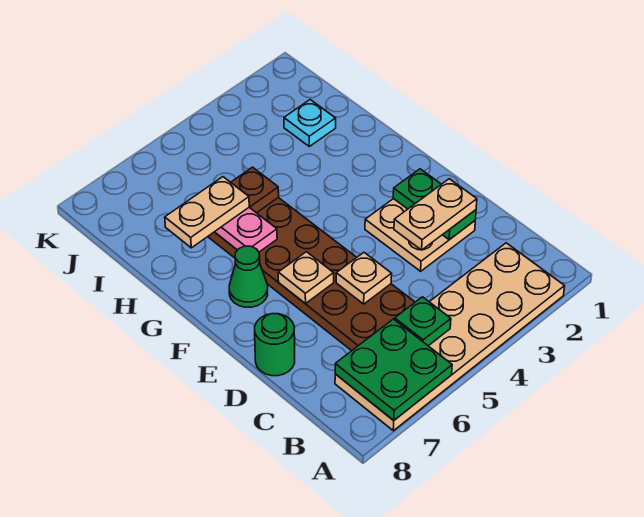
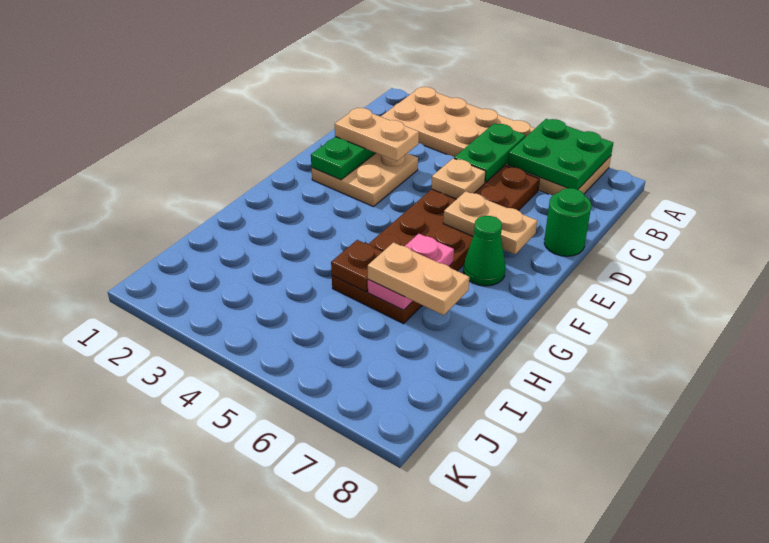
green 1x1 plate [395,297,451,346] -> green 1x2 plate [454,123,526,183]
tan 1x1 plate [278,252,334,304] -> tan 1x2 plate [443,191,537,254]
cyan 1x1 plate [284,100,336,146] -> none

